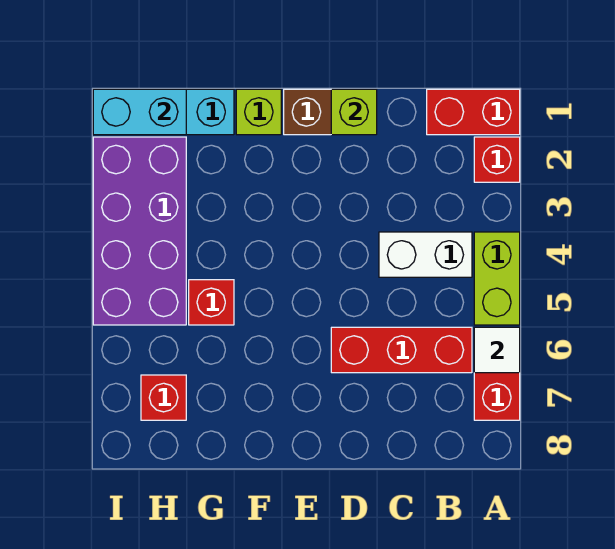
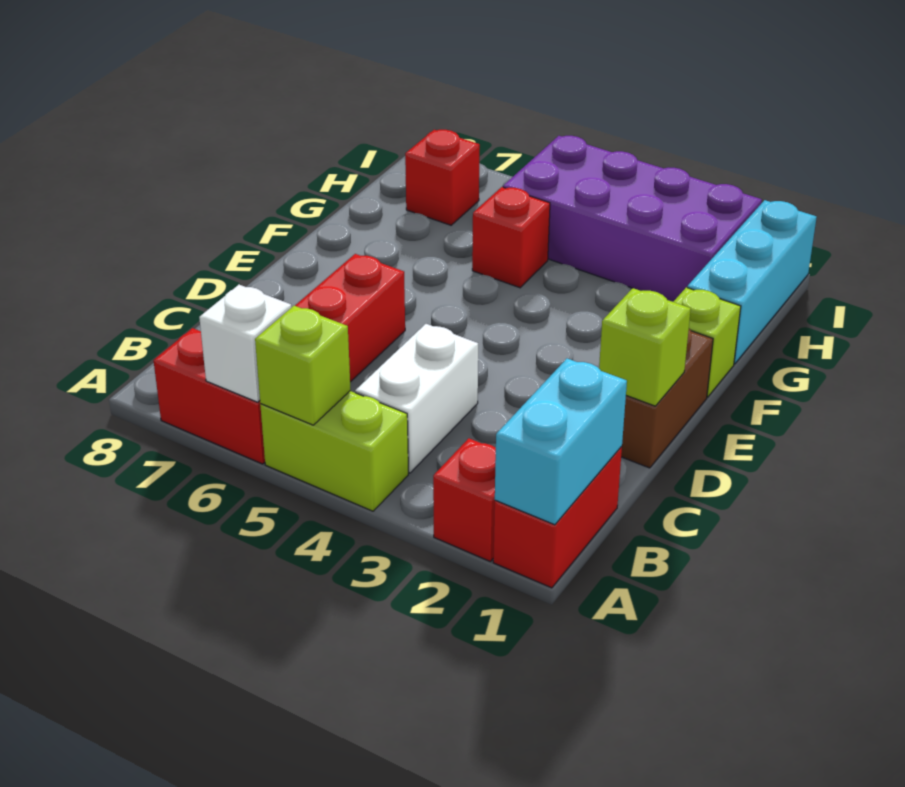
none -> lime 1x1 brick [255,306,351,425]
white 1x1 tile [474,327,520,373] -> white 1x1 brick [199,285,291,402]
cyan 1x2 brick [93,89,186,135] -> cyan 1x2 brick moved to [495,358,627,525]

